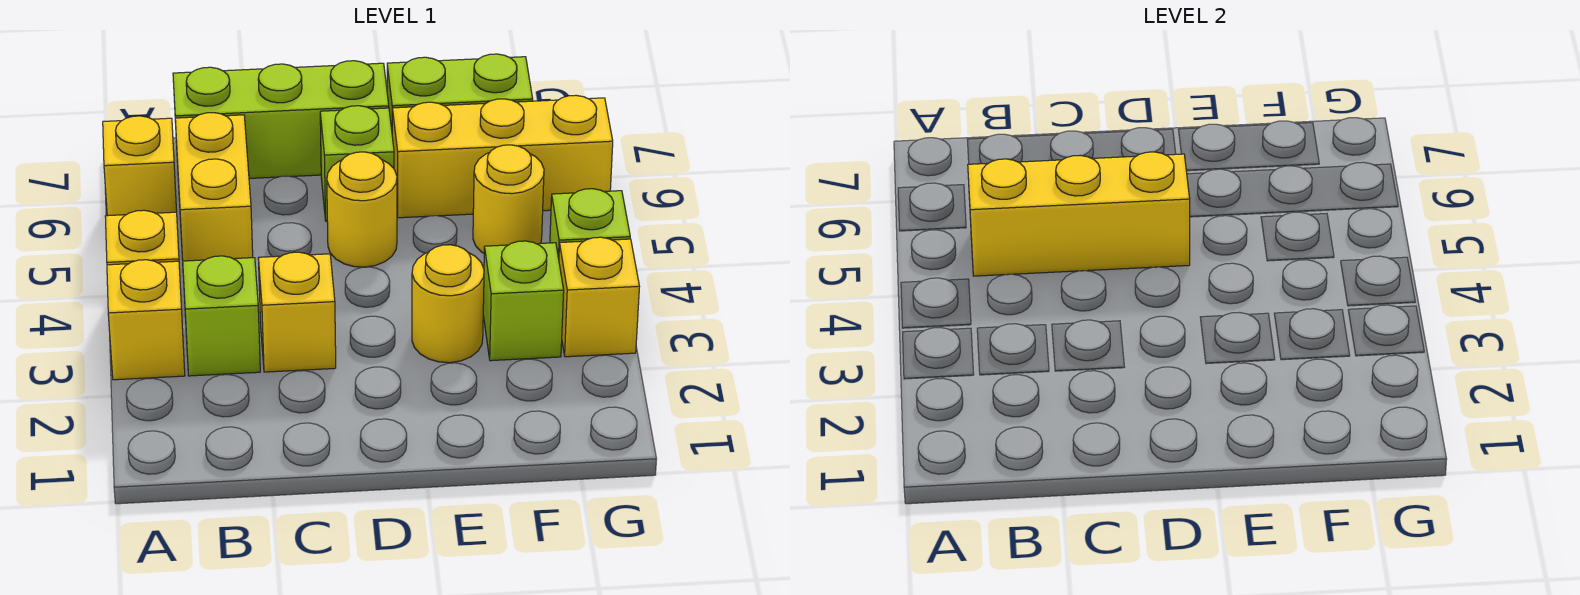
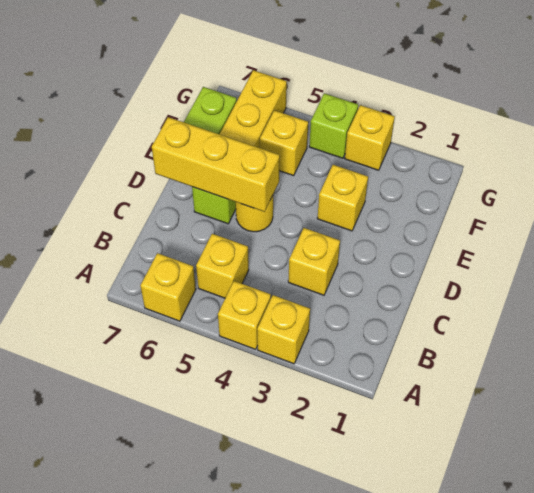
lime 1x1 brick [183,256,260,376] -> none
yellow 1x2 brick [175,113,253,261] -> yellow 1x1 brick [196,234,249,298]
yellow 1x3 brick [968,152,1190,276] -> yellow 1x3 brick turned to [152,117,280,212]
lime 1x3 brick [173,61,389,179] -> none
yellow 1x1 round brick [412,245,484,363] -> yellow 1x1 brick [317,165,368,231]
lime 1x1 brick [483,241,564,361] -> none
yellow 1x1 round brick [473,145,544,253] -> yellow 1x1 brick [260,110,308,176]

